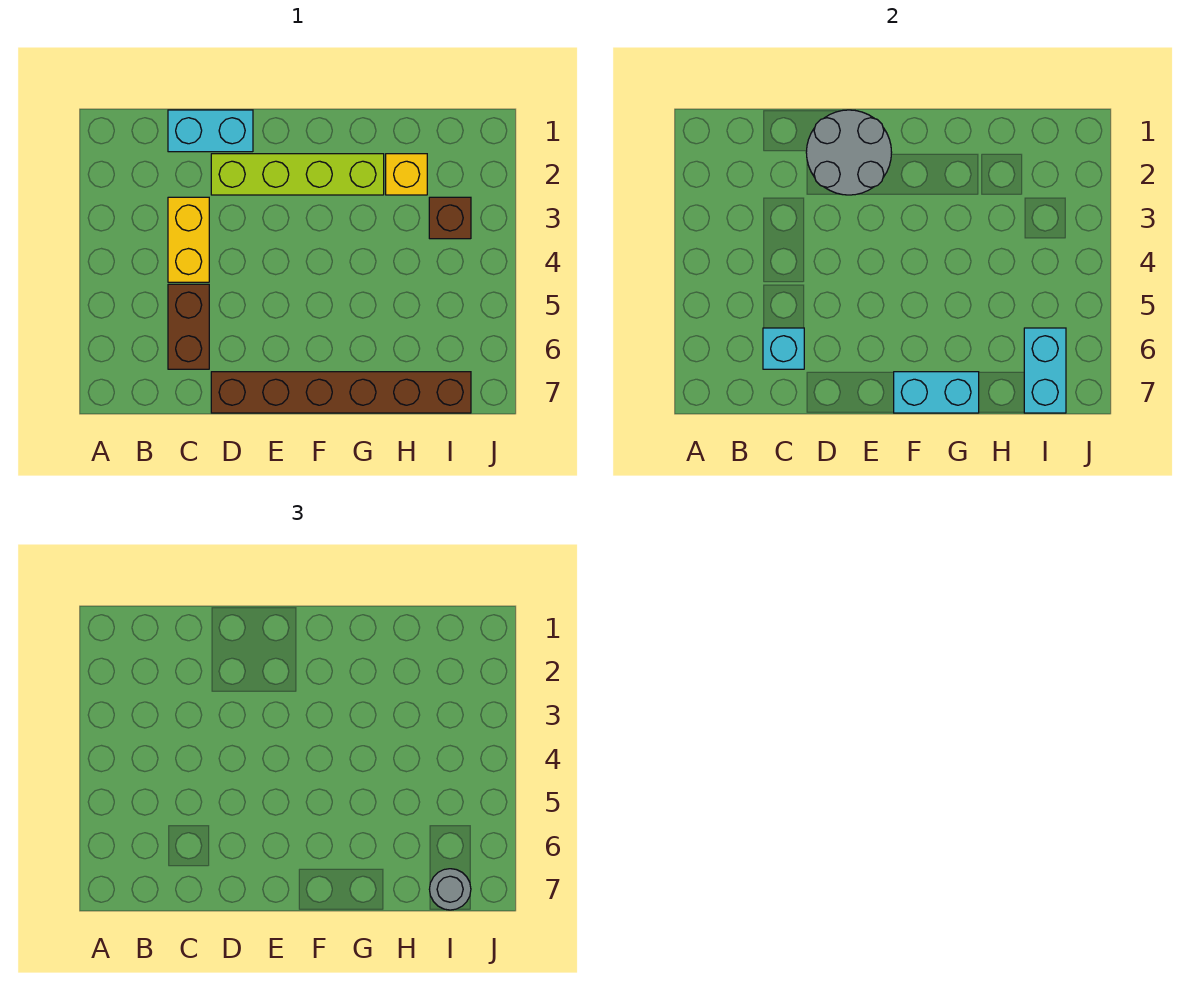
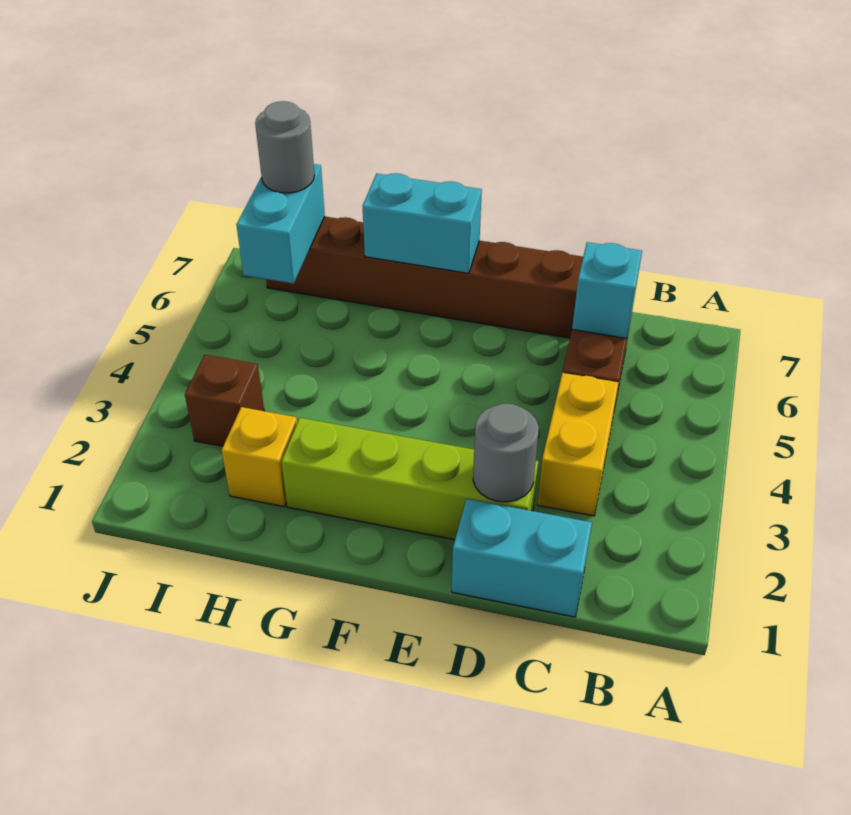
grey 2x2 round brick [806,110,892,195] -> grey 1x1 round brick [473,404,539,502]

